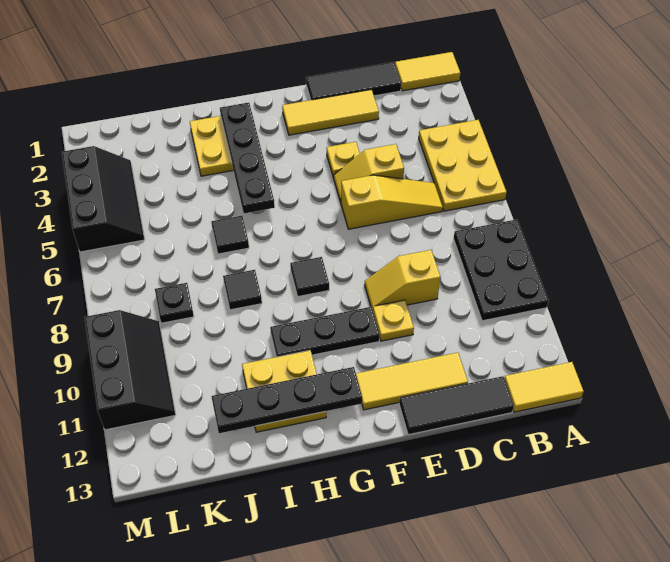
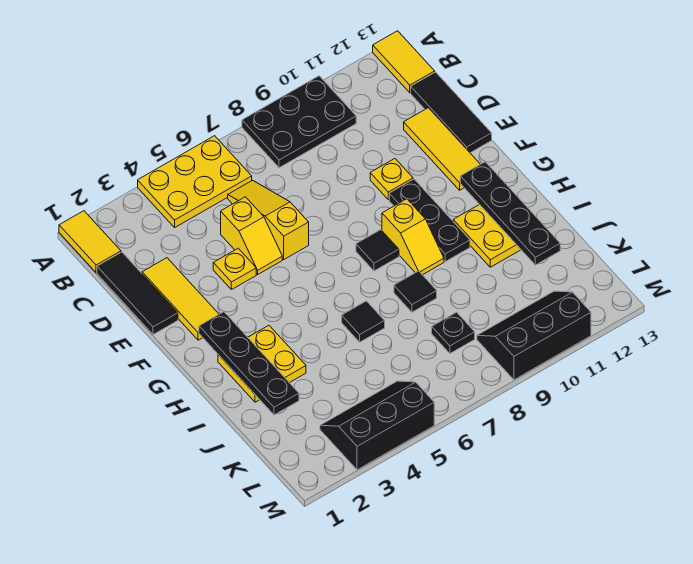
yellow 1x2 slope [365,250,440,310] -> yellow 1x2 slope moved to [382,199,444,275]
black 1x4 plate [220,103,275,213] -> black 1x4 plate turned to [199,312,299,415]

